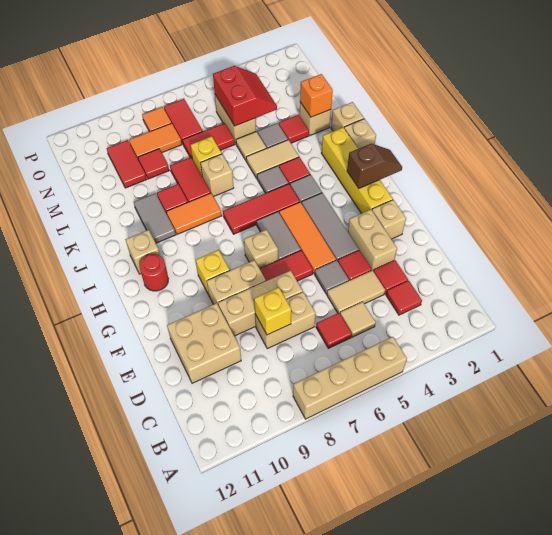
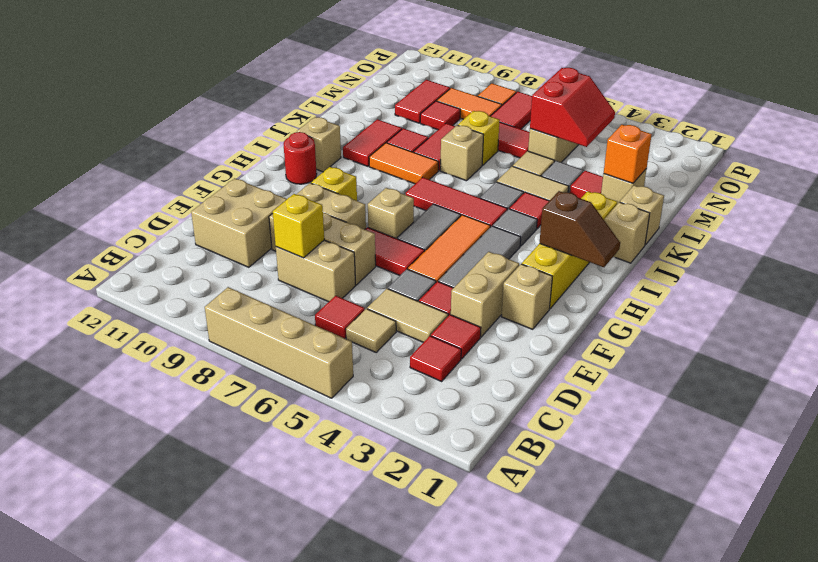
grey 1x2 tile [134,193,176,243] -> red 1x2 tile [343,119,402,166]

